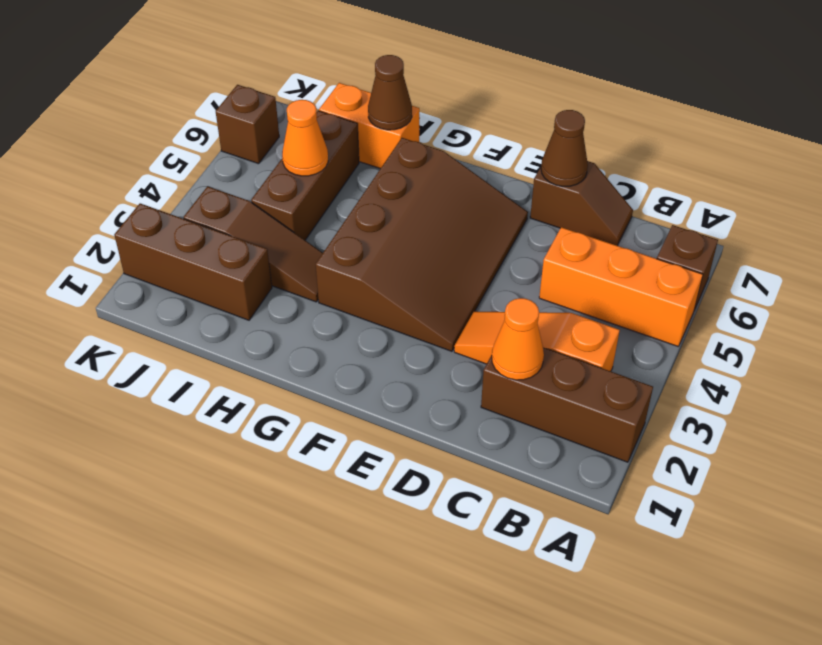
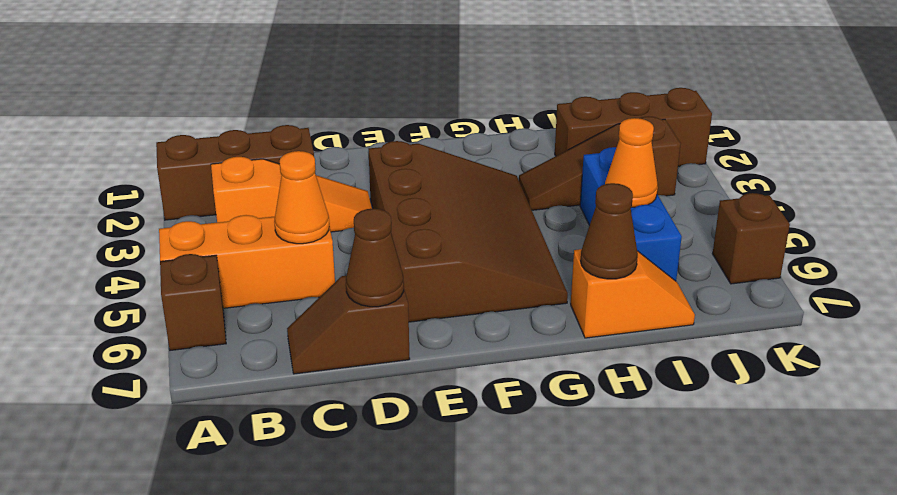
orange 1x1 cone [492,298,544,380] -> orange 1x1 cone moved to [274,151,329,244]
brown 3x4 slope [316,138,528,351] -> brown 3x4 slope turned to [368,141,568,322]
orange 1x2 brick [319,83,419,169] -> orange 1x2 slope [571,249,695,338]
brown 1x3 brick [251,111,359,240] -> blue 1x3 brick [580,147,682,281]

